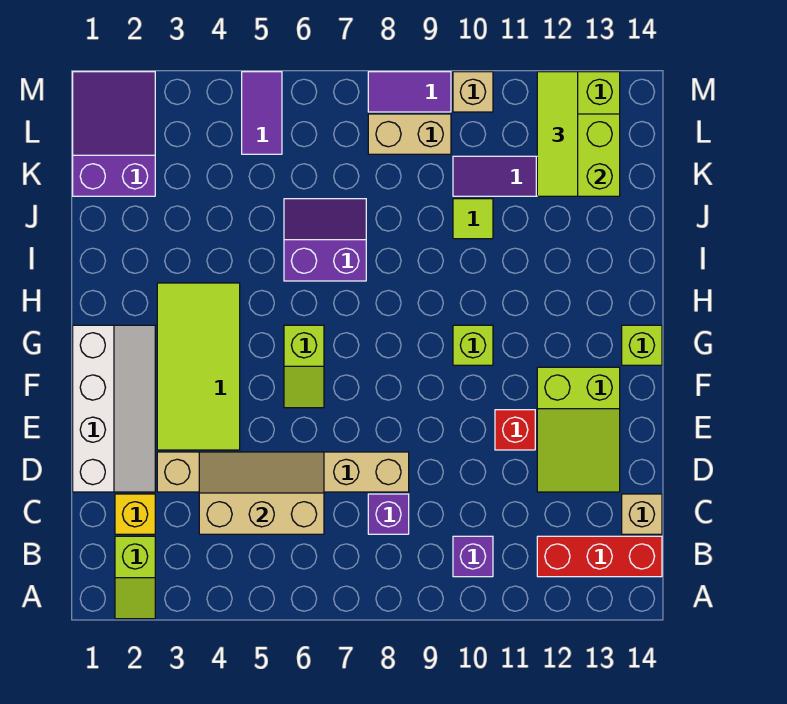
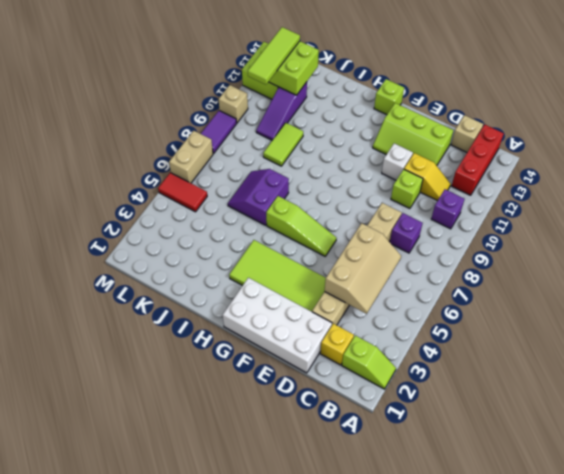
tan 2x3 slope [199,452,324,534] -> tan 2x3 slope turned to [325,223,401,314]
none -> yellow 1x2 slope [404,153,450,201]
white 2x4 slope [73,325,155,492] -> white 2x4 brick [223,278,332,373]
lime 2x3 slope [537,367,620,492] -> lime 2x3 slope turned to [373,103,453,166]
red 1x1 brick [495,410,535,450] -> white 1x1 brick [382,143,413,180]
lime 1x2 slope [284,325,324,408] -> lime 1x3 slope [266,196,336,256]
lime 1x1 brick [453,325,493,365] -> lime 1x1 brick moved to [391,169,423,209]
lime 1x1 tile [453,199,493,239] -> lime 1x2 tile [263,123,303,166]
purple 2x3 slope [73,72,155,196] -> none
lime 1x3 tile [537,72,578,196] -> lime 1x3 tile turned to [248,27,300,85]
purple 1x2 tile [242,72,282,154] -> red 1x2 tile [158,173,207,212]
tan 1x2 brick [368,114,451,154] -> tan 1x2 brick moved to [169,131,213,183]

